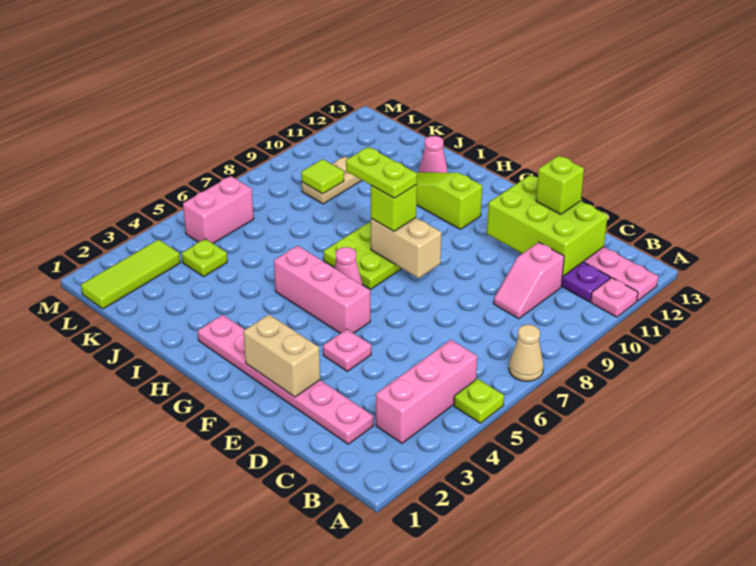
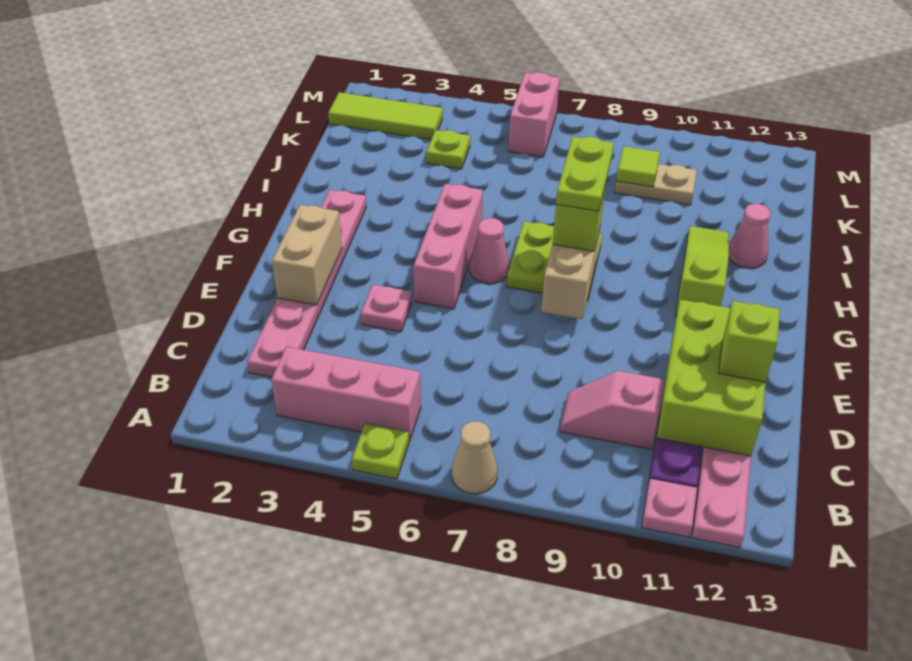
pink 1x2 brick [183,176,254,243] -> pink 1x2 brick turned to [509,72,559,157]

